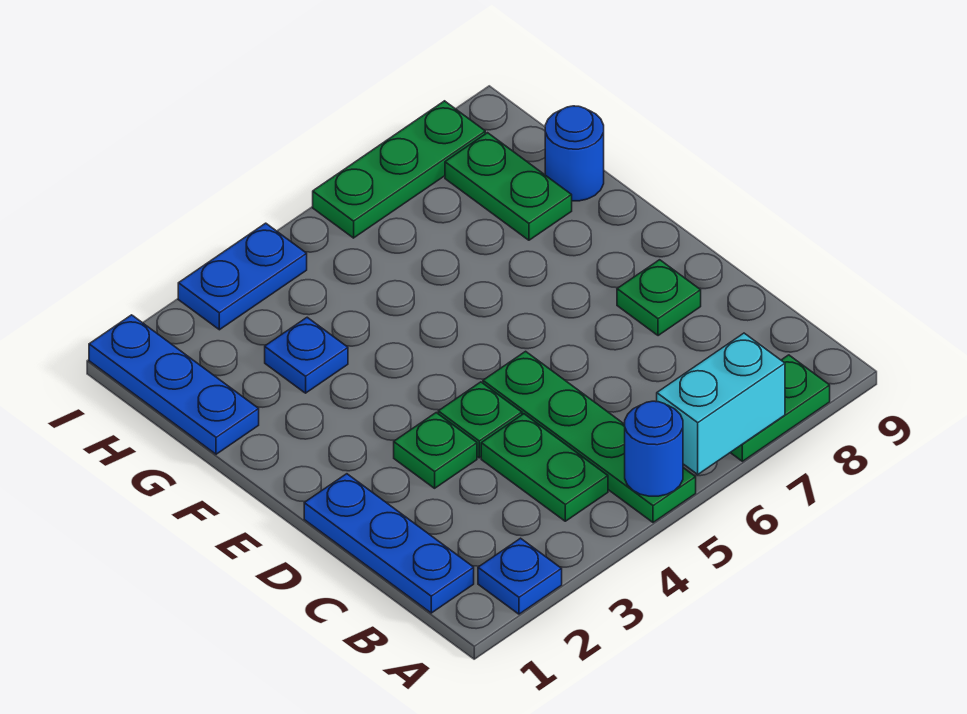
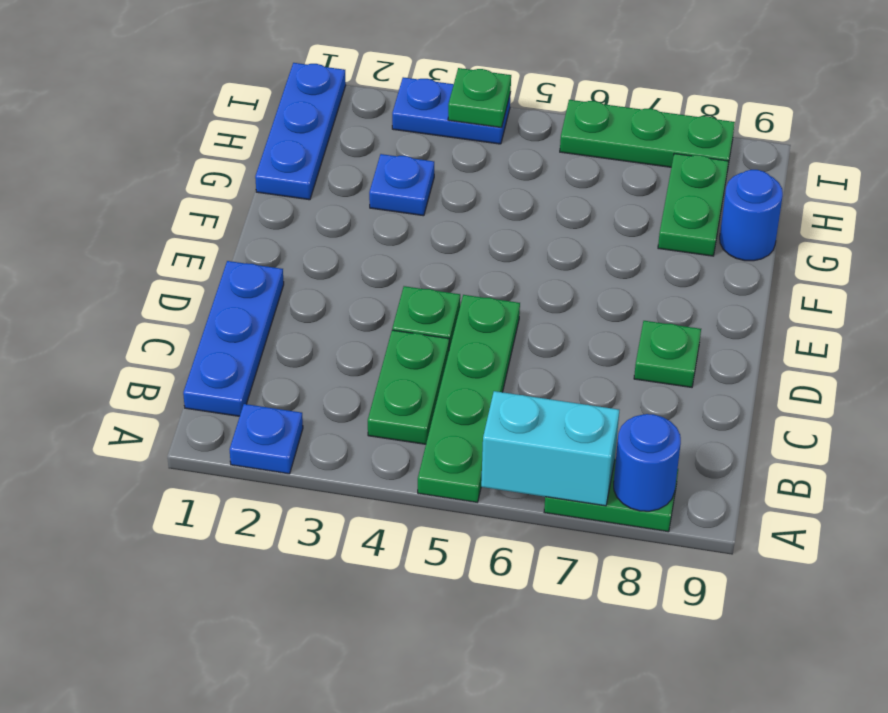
blue 1x1 round brick [625,401,683,496] -> blue 1x1 round brick moved to [614,414,681,511]
green 1x1 plate [394,413,477,488] -> green 1x1 plate moved to [448,68,511,128]

